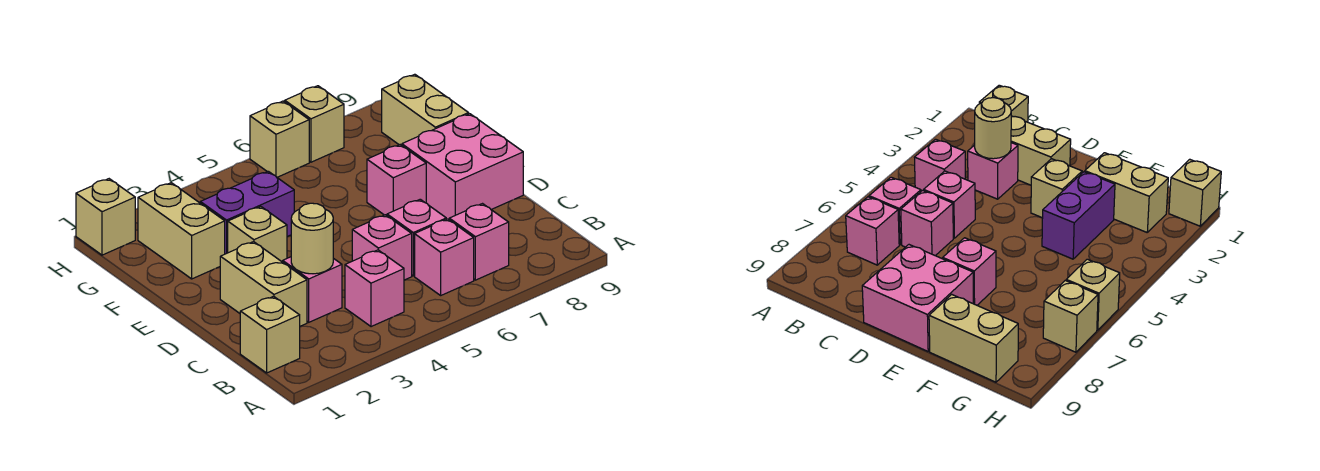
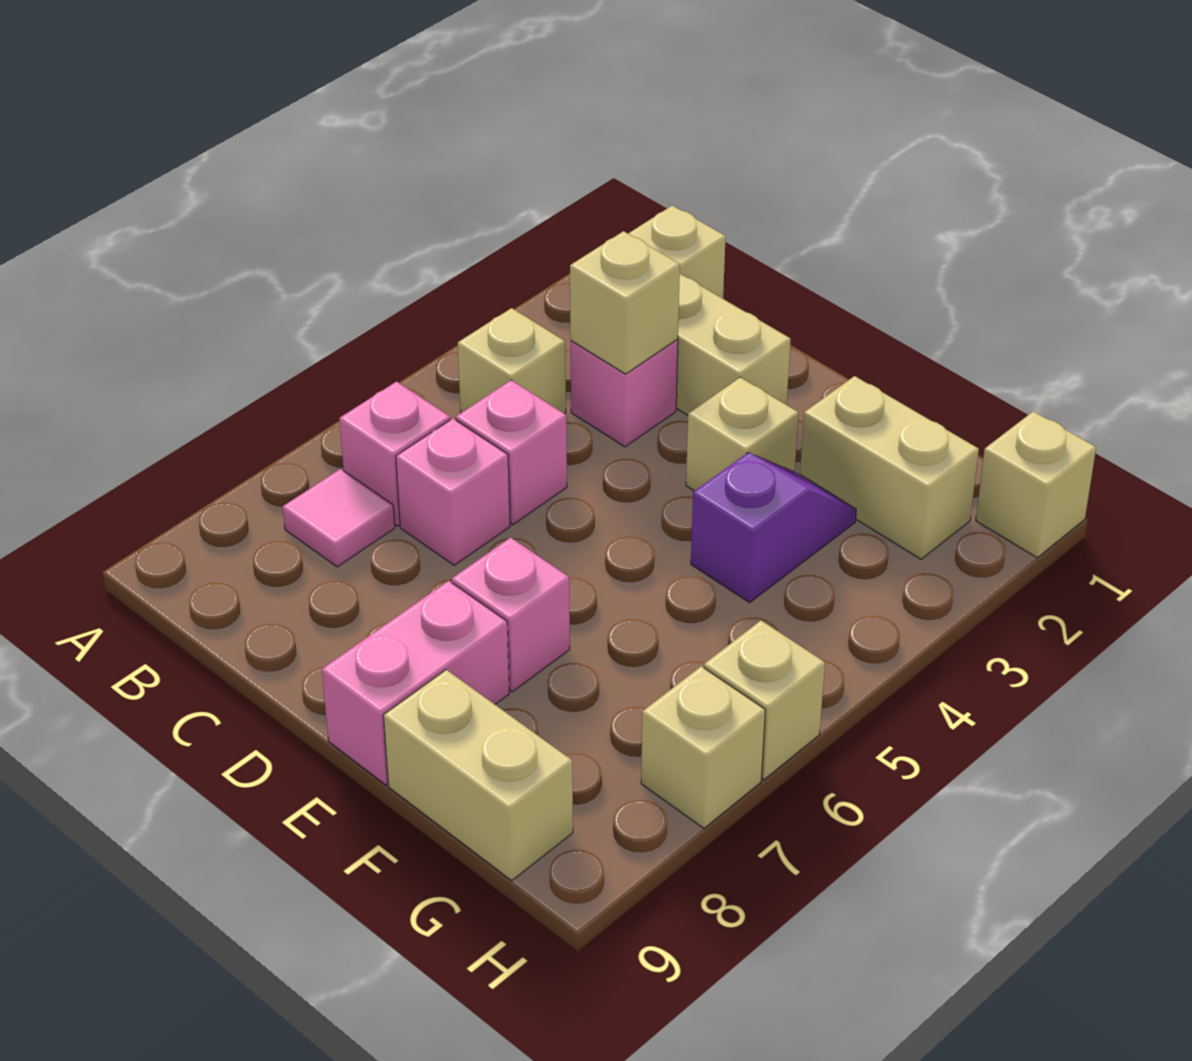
pink 1x1 brick [345,250,404,327] -> tan 1x1 brick [458,308,566,414]
pink 1x1 brick [449,204,509,280] -> pink 1x1 tile [283,469,395,567]
tan 1x1 round brick [291,203,333,274] -> tan 1x1 brick [570,231,680,374]
pink 2x2 brick [402,114,523,219] -> pink 1x2 brick [322,581,509,785]
purple 1x2 brick [200,171,294,254] -> purple 1x2 slope [691,453,856,603]

